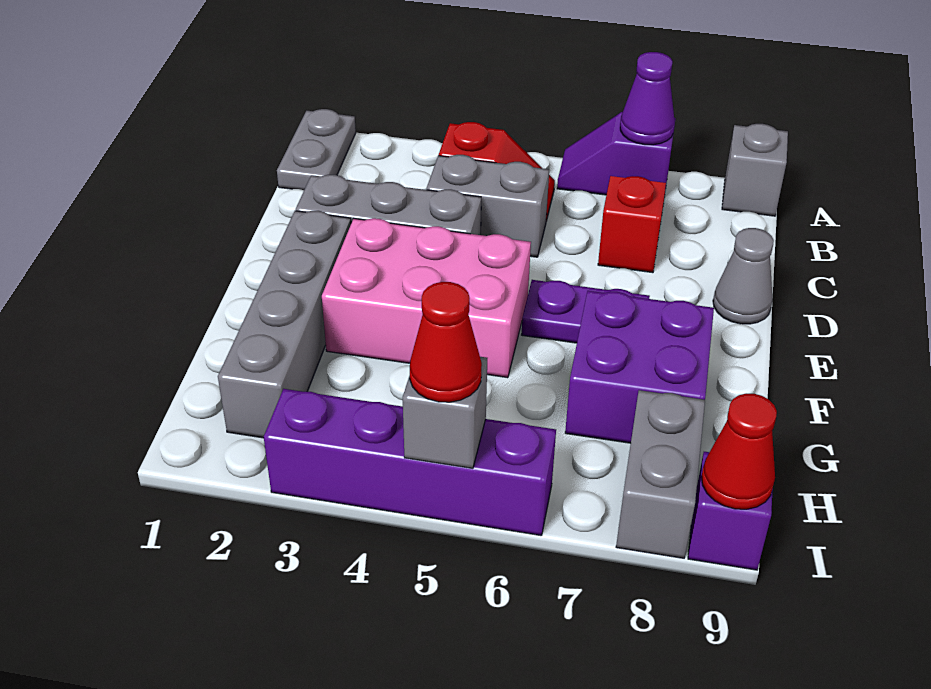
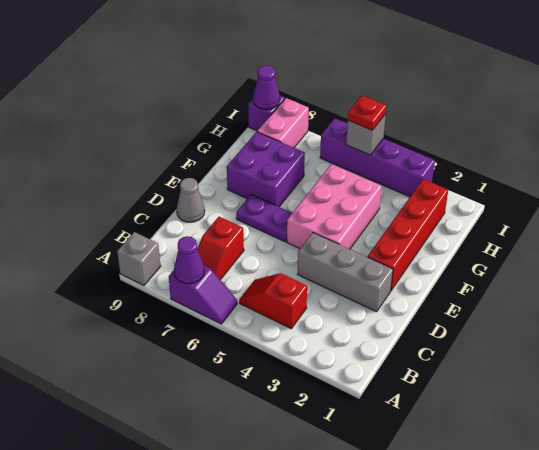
grey 1x2 plate [277,109,356,190] -> none
grey 1x2 brick [427,155,549,257] -> none
grey 1x4 brick [218,211,351,438] -> red 1x4 brick [368,179,448,290]
pink 2x3 brick [322,218,531,378] -> pink 2x3 brick turned to [287,164,382,249]
grey 1x2 brick [616,390,705,558] -> pink 1x2 brick [257,98,309,148]
red 1x1 cone [410,282,482,402] -> red 1x1 plate [348,95,386,130]
red 1x1 cone [701,394,777,509] -> purple 1x1 cone [253,65,280,109]

